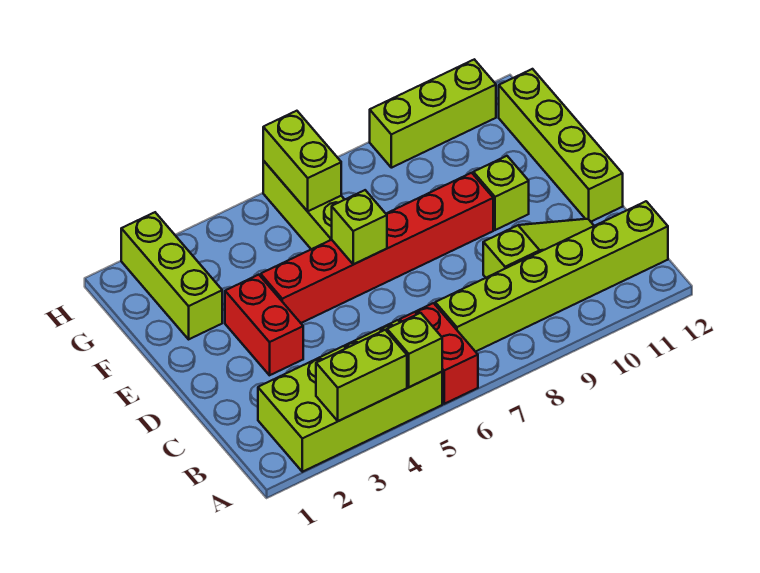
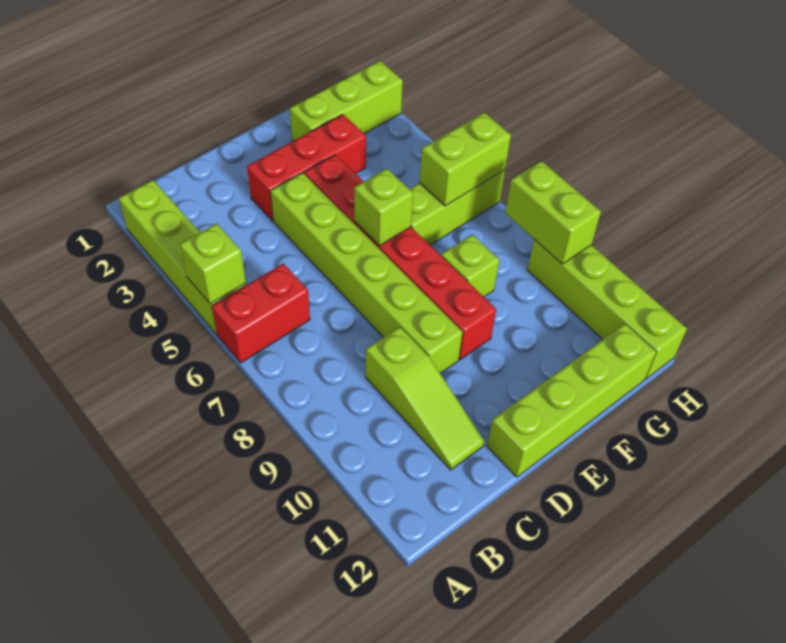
lime 2x4 brick [258,320,442,472] -> lime 1x4 brick [119,180,246,334]
lime 1x2 brick [316,330,407,421] -> lime 1x2 brick moved to [505,161,601,264]
lime 1x6 brick [435,201,668,352] -> lime 1x6 brick moved to [271,173,463,373]
red 1x2 brick [225,275,303,375] -> red 1x3 brick [247,114,366,221]
lime 1x1 brick [473,156,529,230] -> lime 1x1 brick moved to [441,234,499,297]
lime 1x3 brick [370,59,496,168] -> lime 1x4 brick [528,239,687,379]

